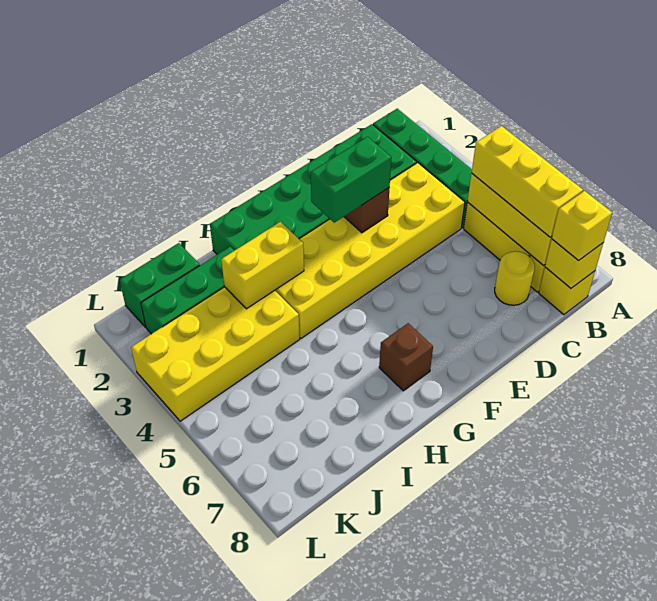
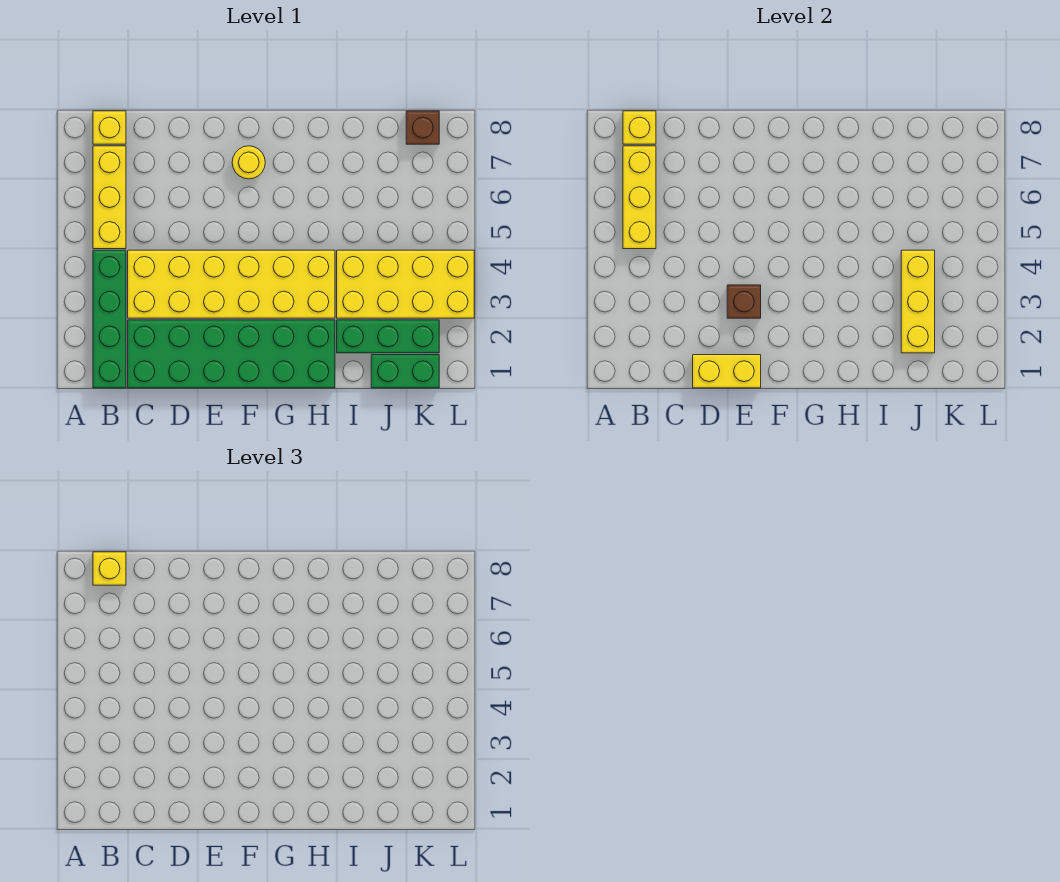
yellow 1x3 brick [472,126,583,237] -> yellow 1x3 brick moved to [901,250,935,353]
yellow 1x1 round brick [495,251,535,305] -> yellow 1x1 round brick moved to [232,146,265,179]
green 1x2 brick [311,137,391,223] -> none
brown 1x1 brick [379,323,433,391] -> brown 1x1 brick moved to [406,111,439,144]
yellow 1x2 brick [221,222,304,309] -> yellow 1x2 brick moved to [693,355,761,388]

